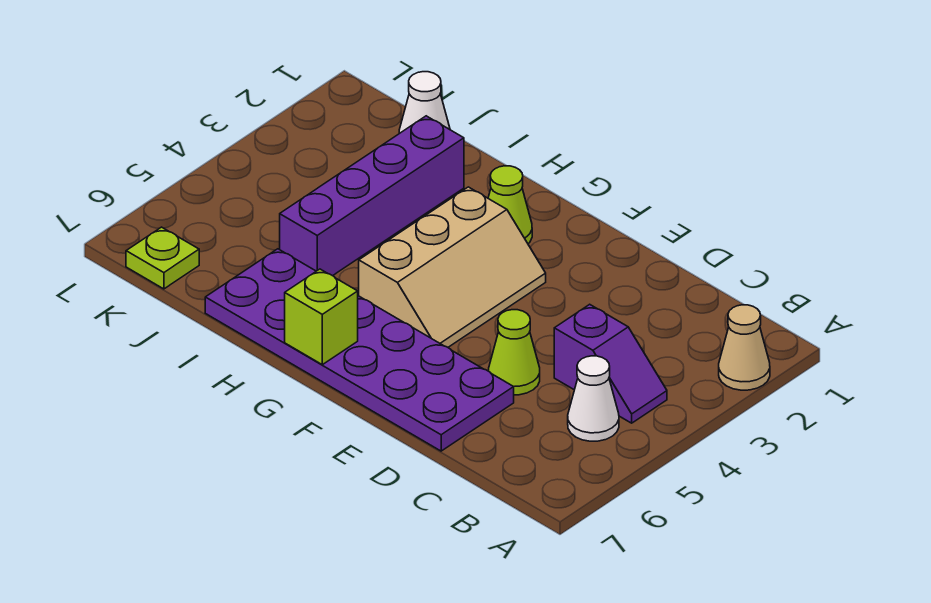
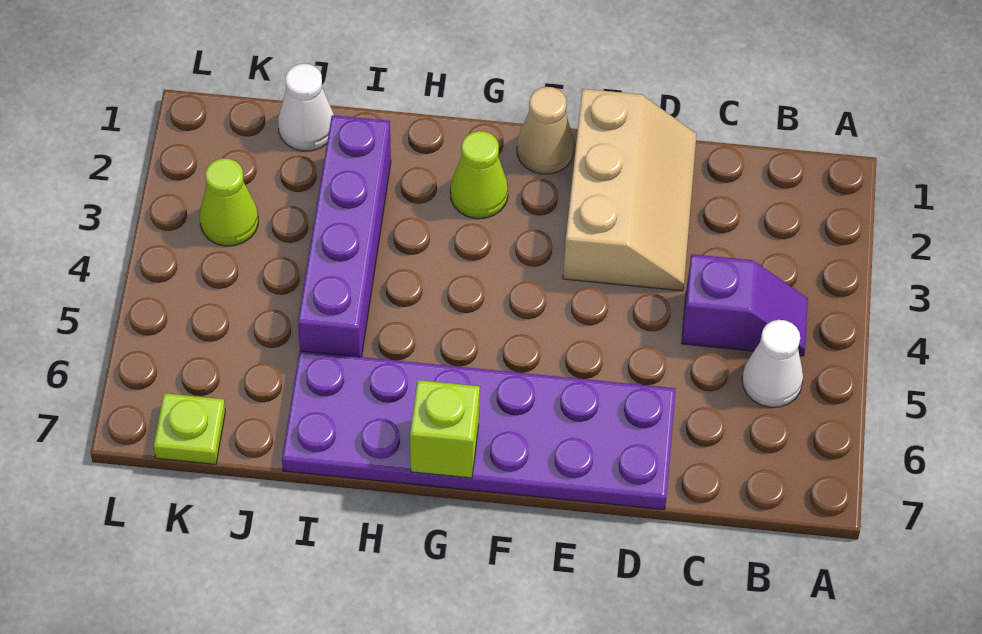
tan 1x1 cone [719,305,770,390] -> tan 1x1 cone moved to [517,87,574,174]
lime 1x1 cone [489,310,540,395] -> lime 1x1 cone moved to [200,158,258,246]
tan 2x3 slope [359,187,546,347] -> tan 2x3 slope moved to [563,89,697,291]

